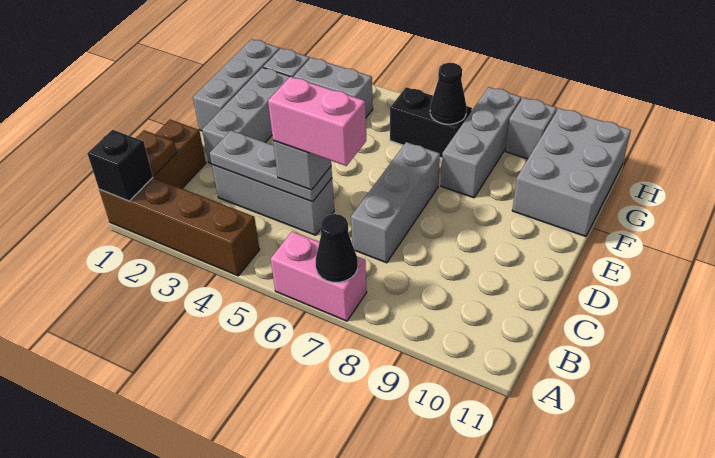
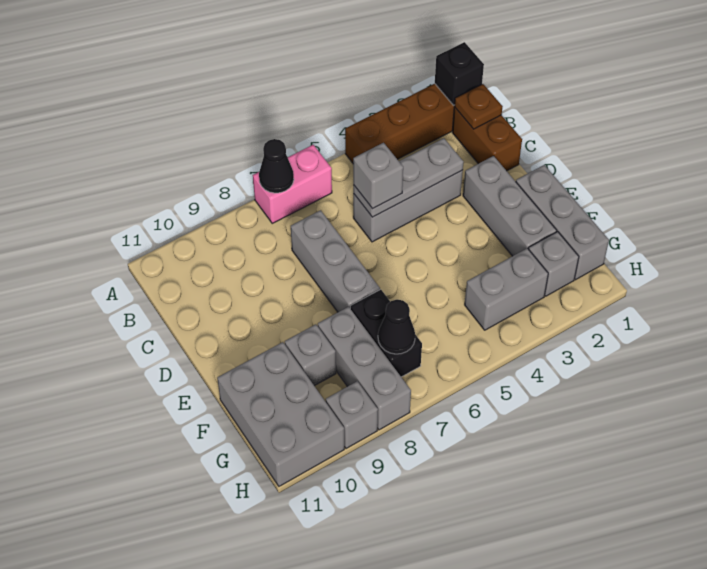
pink 1x2 brick [268,77,366,166] -> none
none -> grey 1x1 brick [285,324,336,386]
black 1x2 brick [390,87,472,158] -> black 1x2 brick turned to [350,289,422,377]

